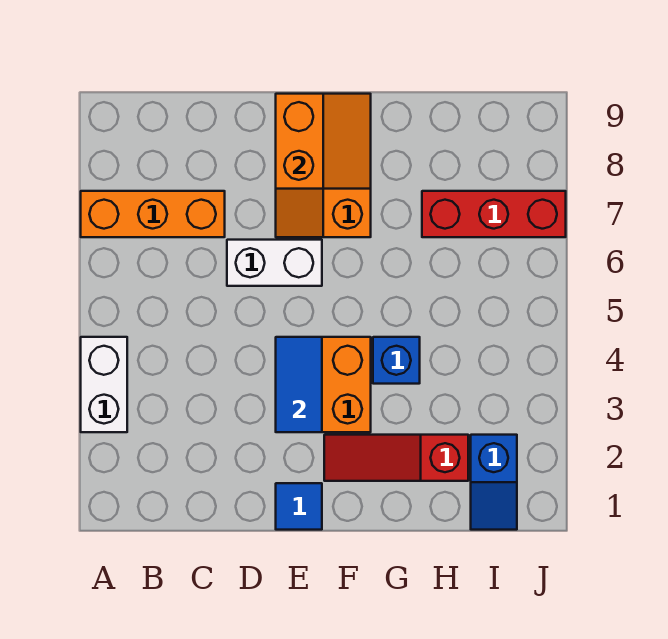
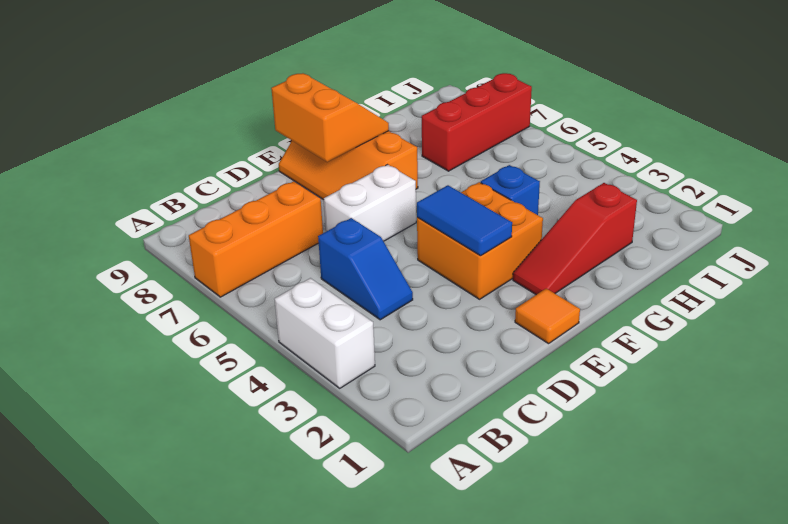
blue 1x1 tile [276,483,322,530] -> orange 1x1 tile [515,289,580,344]
blue 1x2 slope [471,435,517,530] -> blue 1x2 slope moved to [318,218,413,320]

